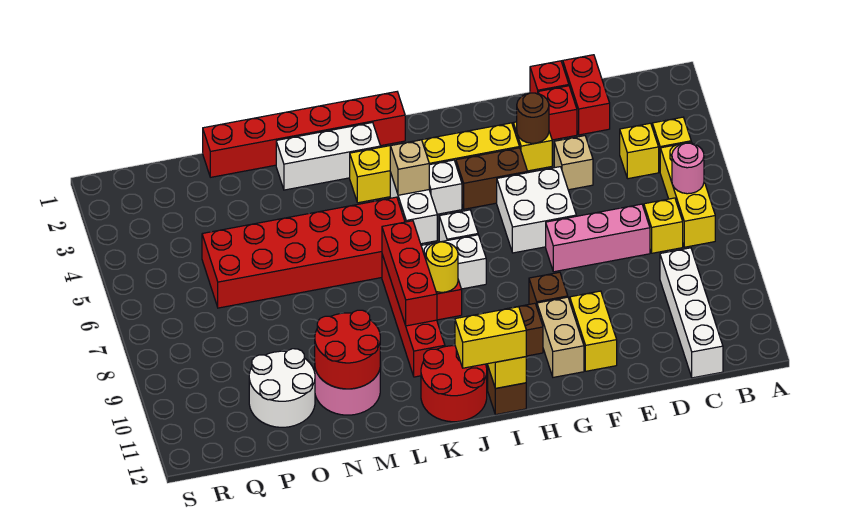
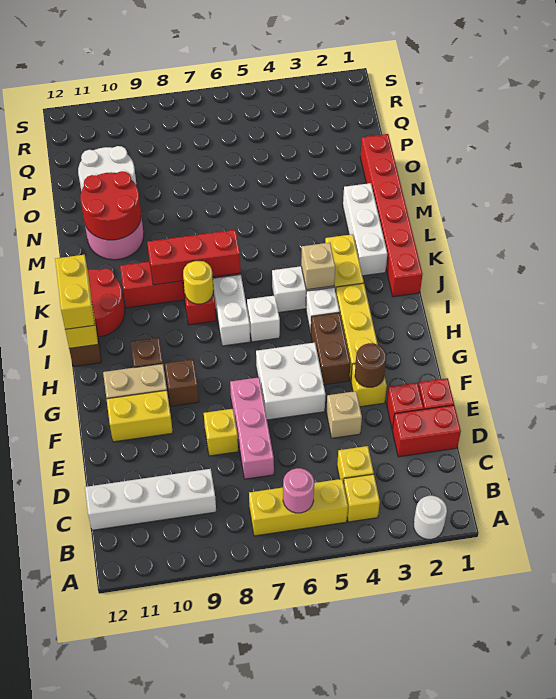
none -> white 1x1 round brick [414,496,447,539]
yellow 1x1 brick [644,198,683,253] -> yellow 1x1 brick moved to [204,409,238,456]
red 2x6 brick [202,197,405,308] -> none

